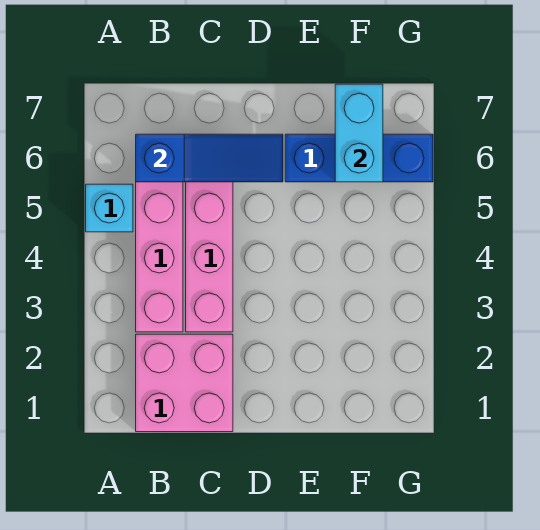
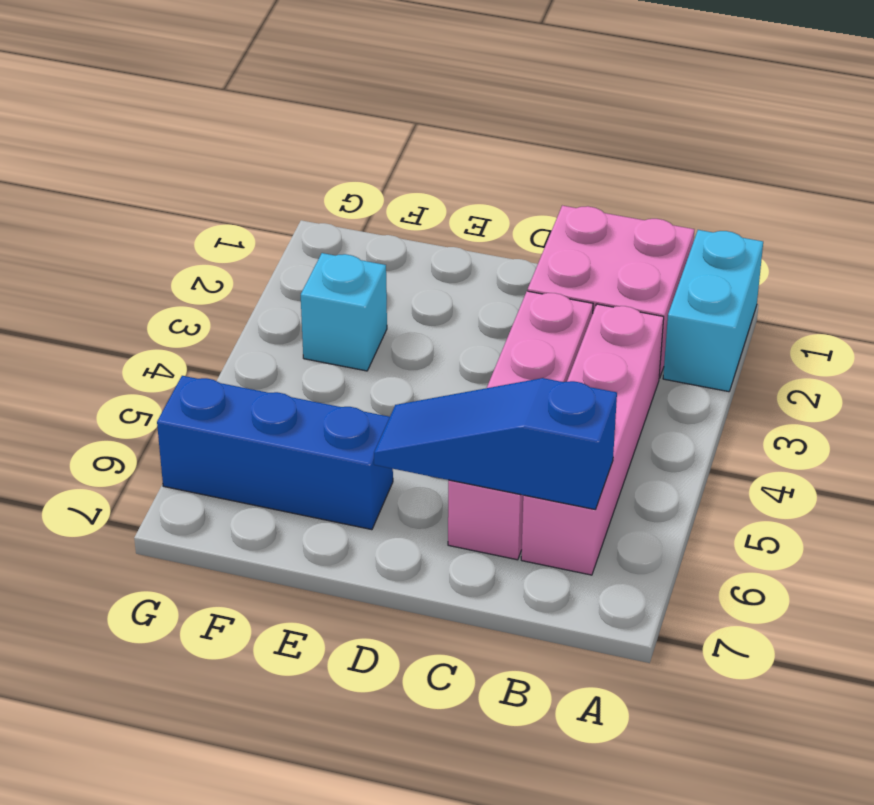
cyan 1x1 brick [86,184,133,232] -> cyan 1x1 brick moved to [301,253,387,371]
cyan 1x2 brick [335,84,383,182] -> cyan 1x2 brick moved to [663,230,763,392]

